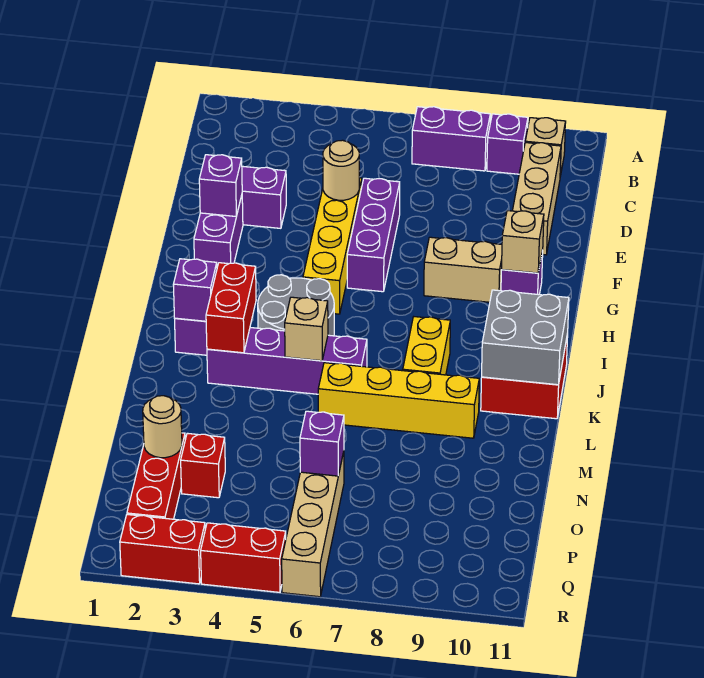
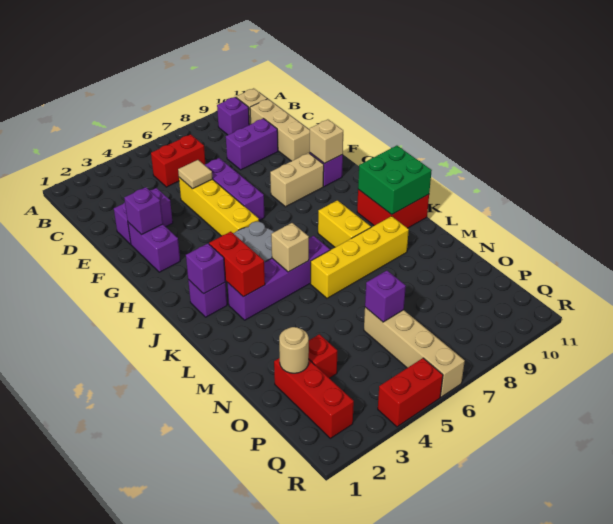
purple 1x2 brick [412,107,490,171] -> purple 1x2 brick moved to [226,118,278,170]
tan 1x1 round brick [323,140,359,200] -> tan 1x1 tile [178,160,213,189]
grey 2x2 brick [482,290,569,385] -> green 2x2 brick [358,146,432,214]
red 1x2 brick [120,515,205,584] -> red 1x2 brick moved to [151,134,205,187]

